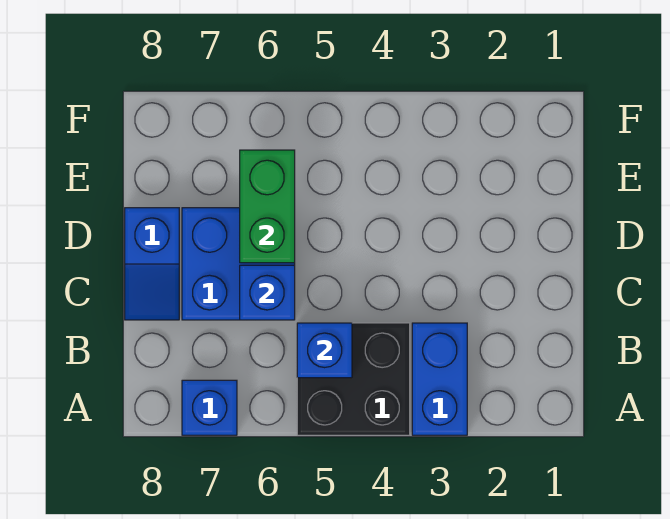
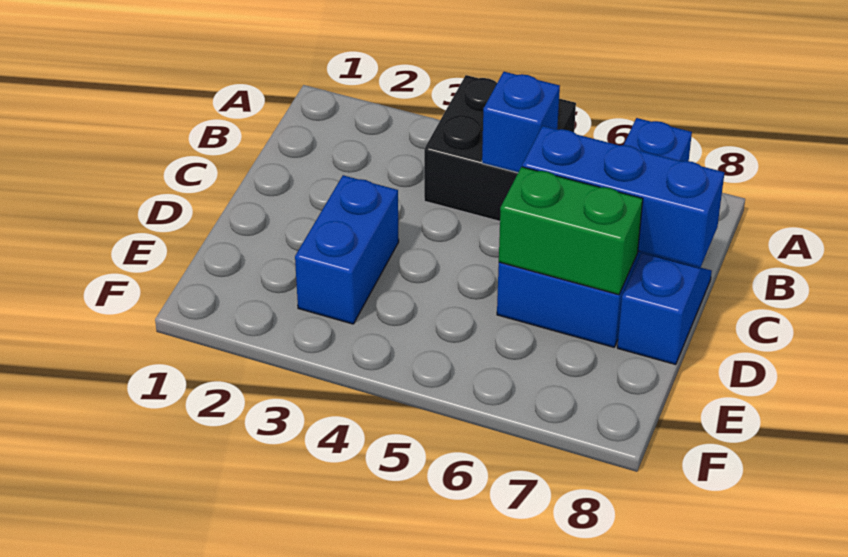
blue 1x2 brick [412,323,467,435] -> blue 1x2 brick moved to [295,175,399,324]
blue 1x1 brick [240,265,295,320] -> blue 1x3 brick [522,126,724,268]
green 1x2 brick [240,150,295,263] -> green 1x2 brick turned to [499,167,643,295]

